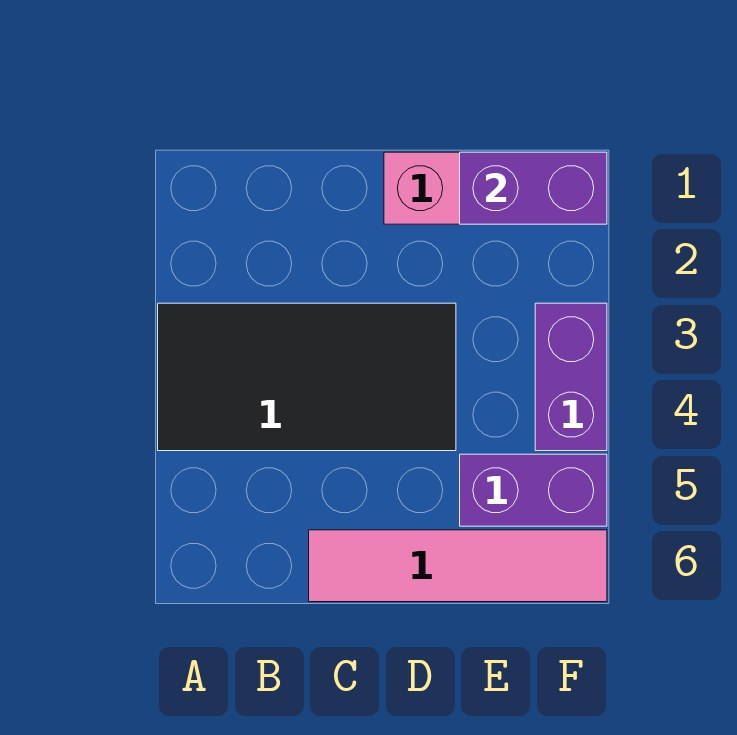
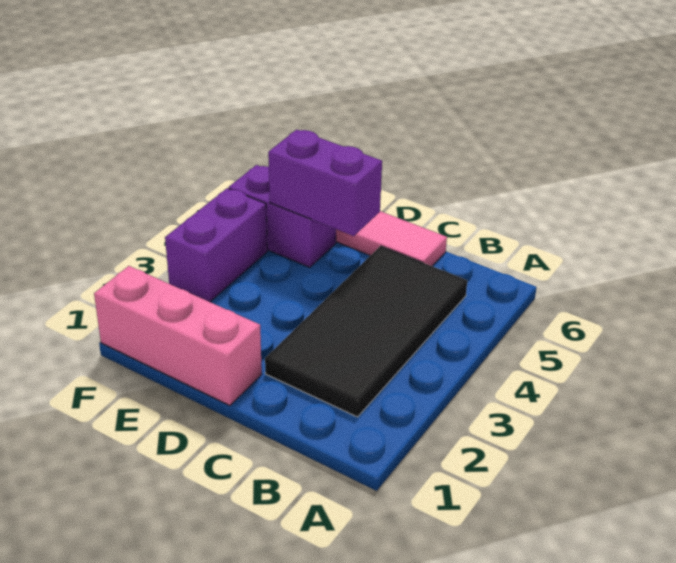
black 2x4 tile [158,303,456,451] -> black 2x4 tile turned to [265,246,467,417]
purple 1x2 brick [460,152,607,224] -> purple 1x2 brick moved to [268,130,382,236]

